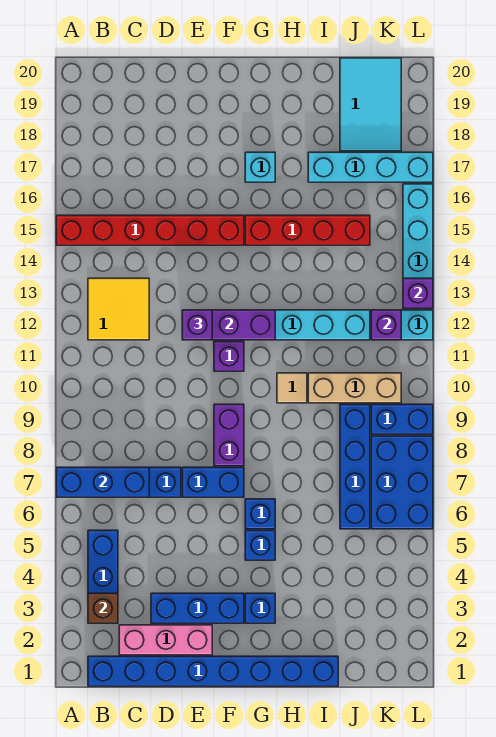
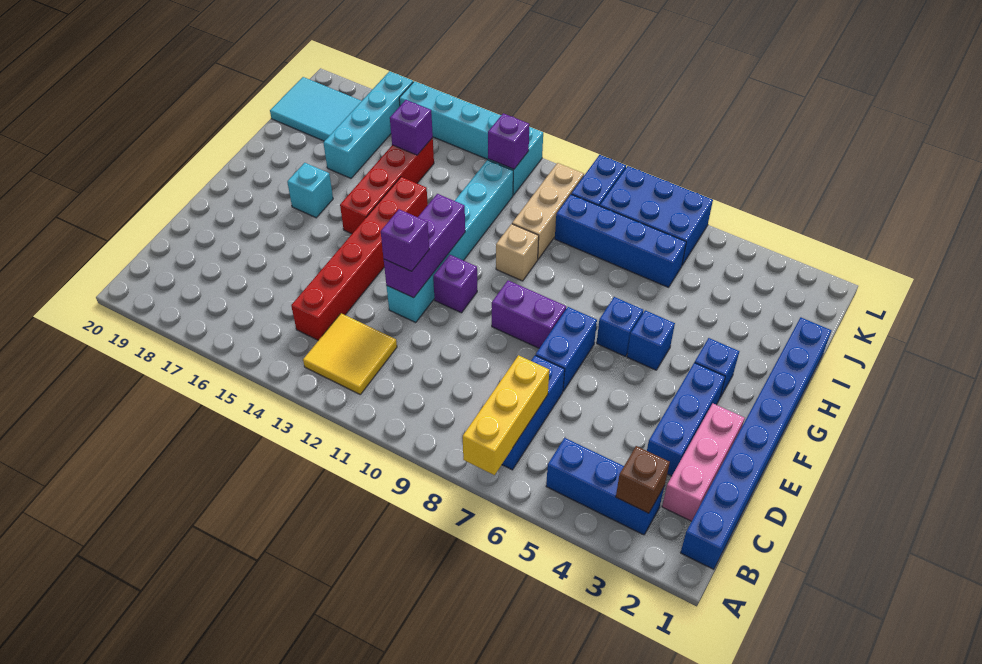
blue 1x3 brick [56,467,149,497] -> yellow 1x3 brick [463,355,549,475]
red 1x6 brick [56,215,244,245] -> red 1x6 brick moved to [291,177,428,340]
tan 1x1 tile [277,373,307,403] -> tan 1x1 brick [496,224,539,281]
purple 1x1 brick [403,278,433,308] -> purple 1x1 brick moved to [390,100,433,155]

